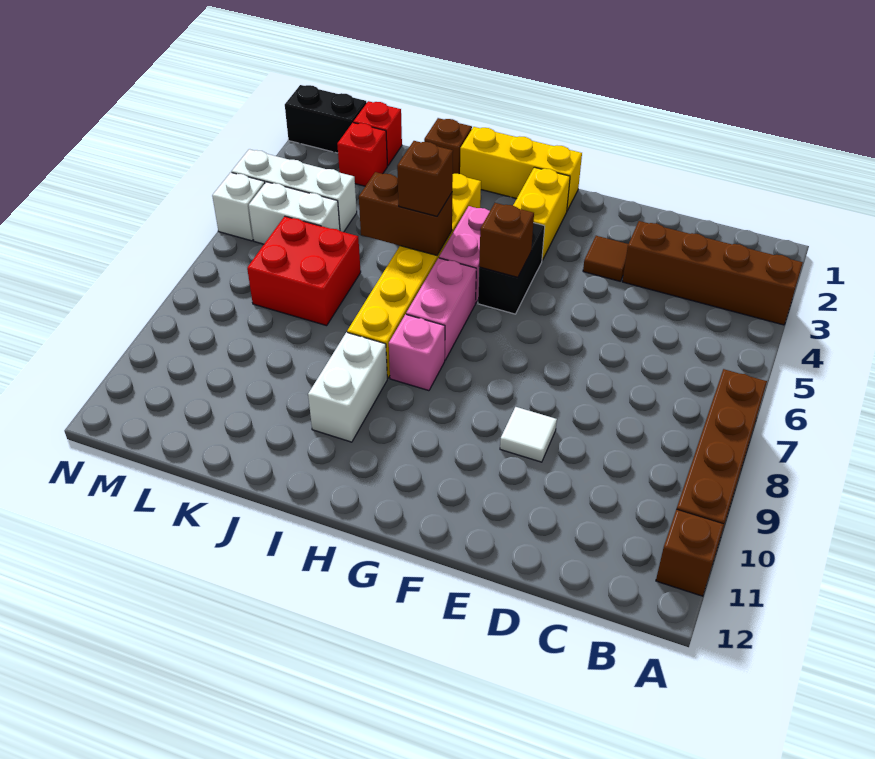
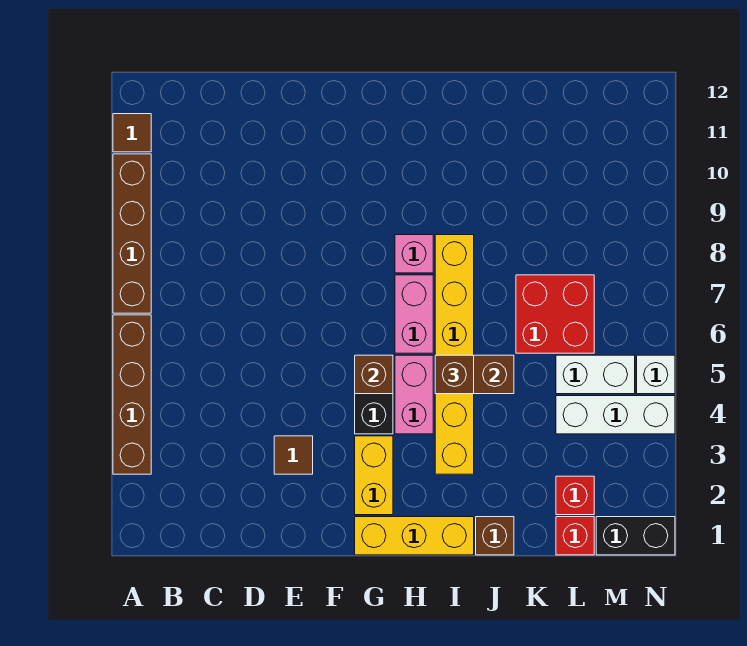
brown 1x4 brick [622,221,803,325] -> brown 1x4 brick turned to [113,315,151,474]
brown 1x1 brick [656,509,724,596] -> brown 1x1 tile [113,114,151,152]
white 1x1 tile [500,407,557,462] -> none
white 1x2 brick [308,332,387,442] -> none

